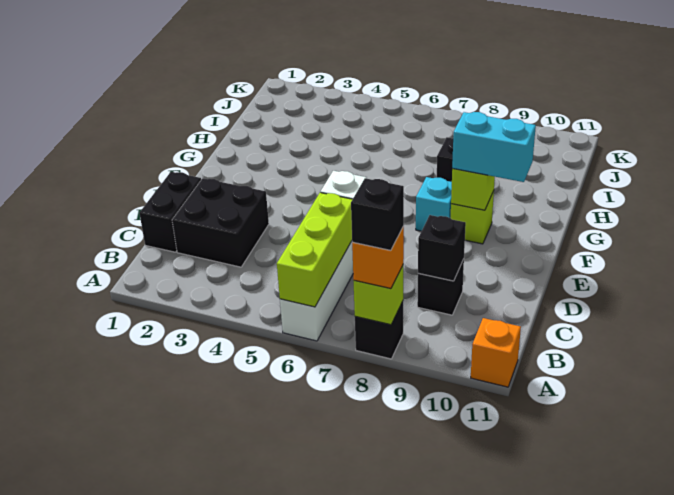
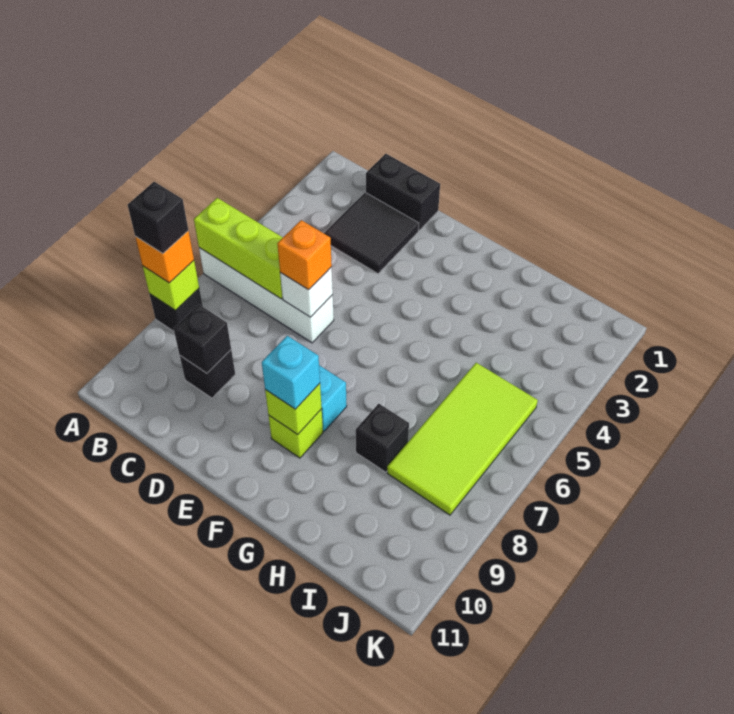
orange 1x1 brick [471,318,521,387] -> orange 1x1 brick moved to [277,220,332,290]
black 2x2 brick [172,178,269,267] -> black 2x2 tile [324,193,419,274]
cyan 1x2 brick [452,112,536,182] -> cyan 1x1 brick [262,336,320,409]
none -> lime 2x4 tile [387,363,538,515]

